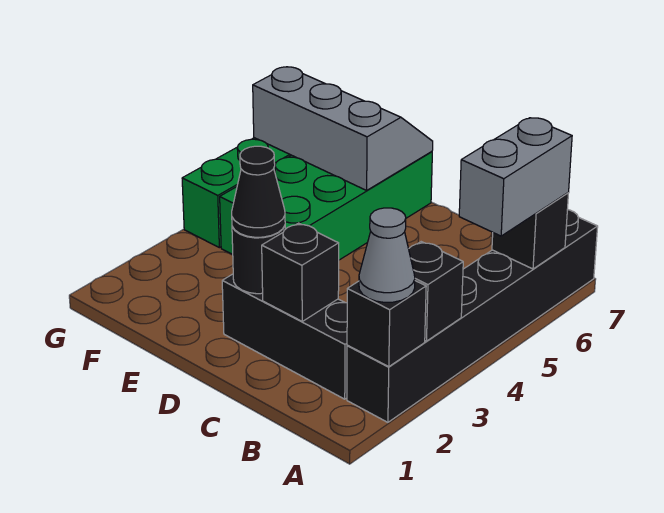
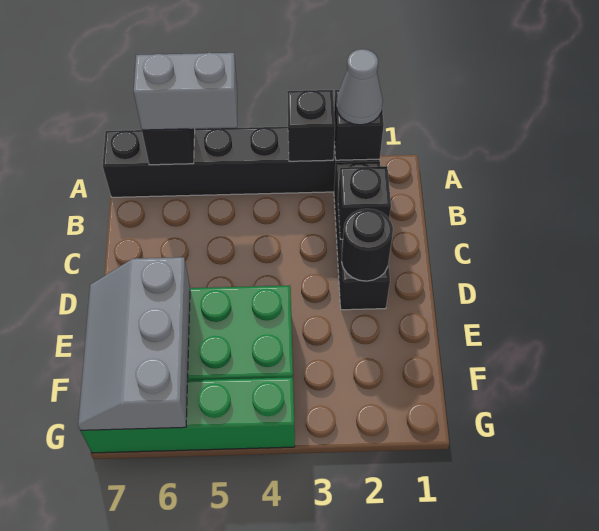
black 1x1 cone [232,146,285,237] -> none

